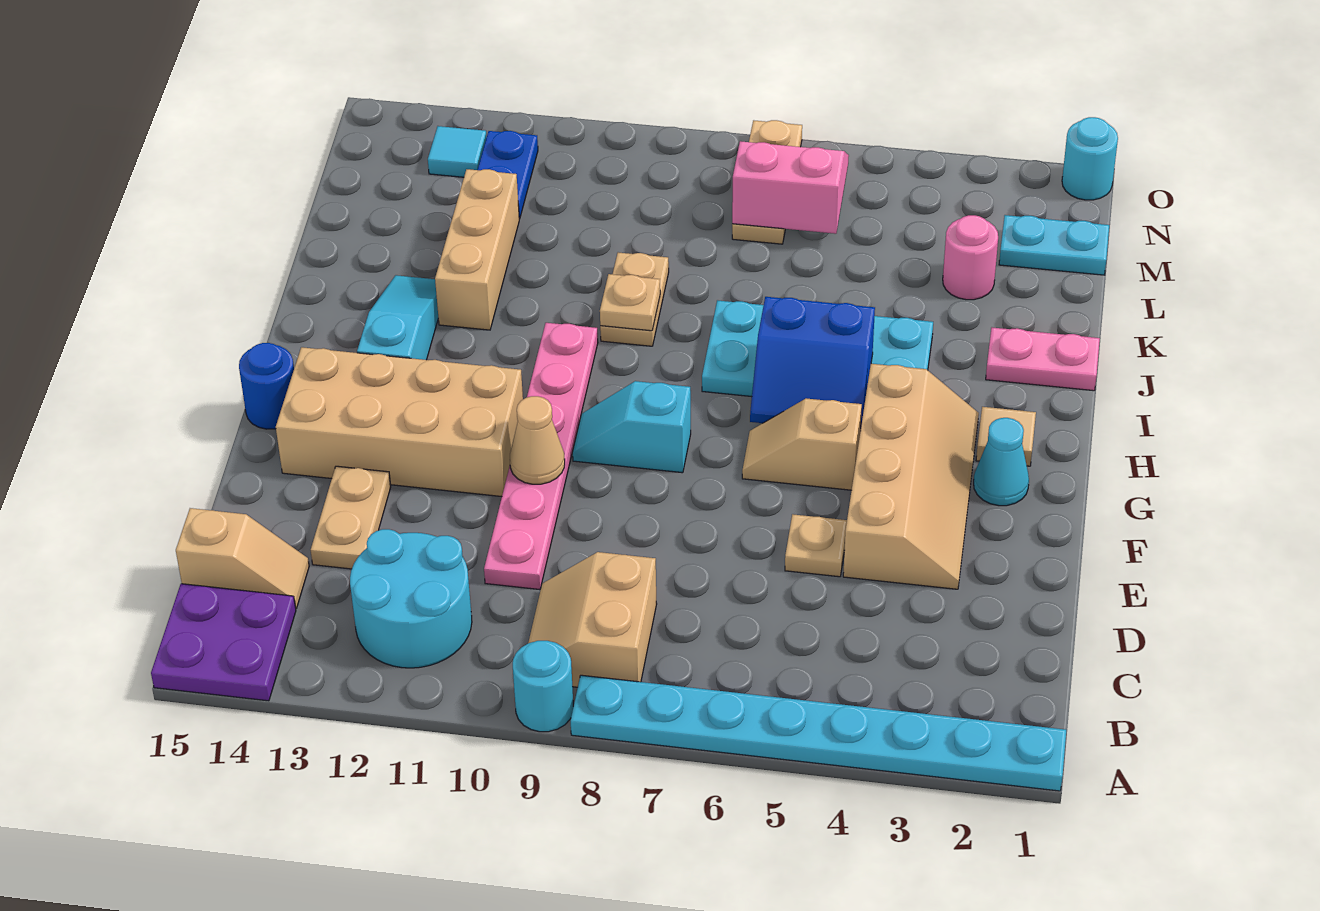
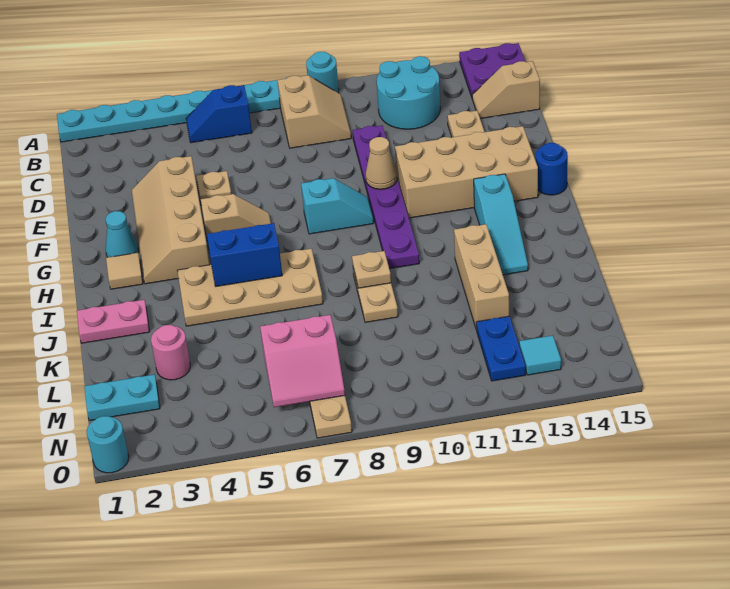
none -> blue 1x2 slope [186,85,252,143]
pink 1x6 plate [484,323,598,590] -> purple 1x6 plate [353,125,419,269]
cyan 2x4 plate [702,300,933,397] -> tan 2x4 plate [177,249,323,326]

